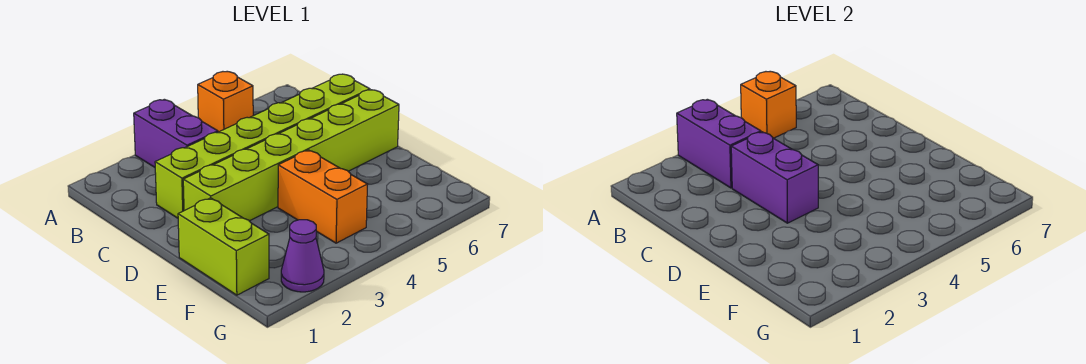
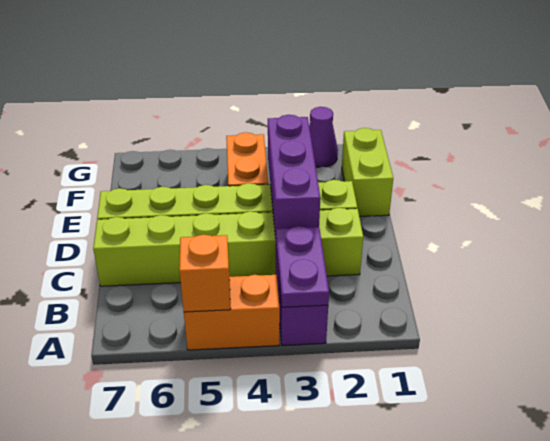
purple 1x2 brick [677,99,761,188] -> purple 1x2 plate [276,226,329,307]
orange 1x1 brick [198,72,253,132] -> orange 1x2 brick [184,275,280,350]
purple 1x2 brick [731,132,818,223] -> purple 1x3 brick [268,115,320,238]

